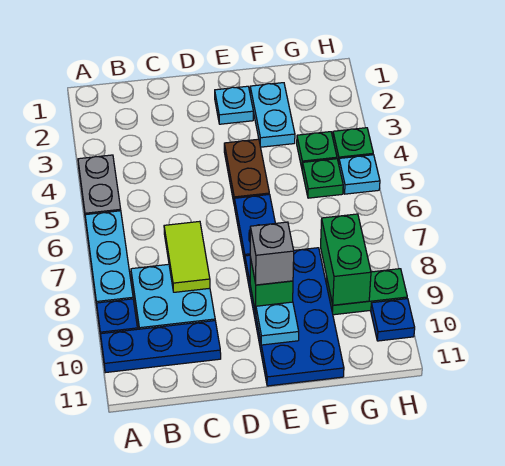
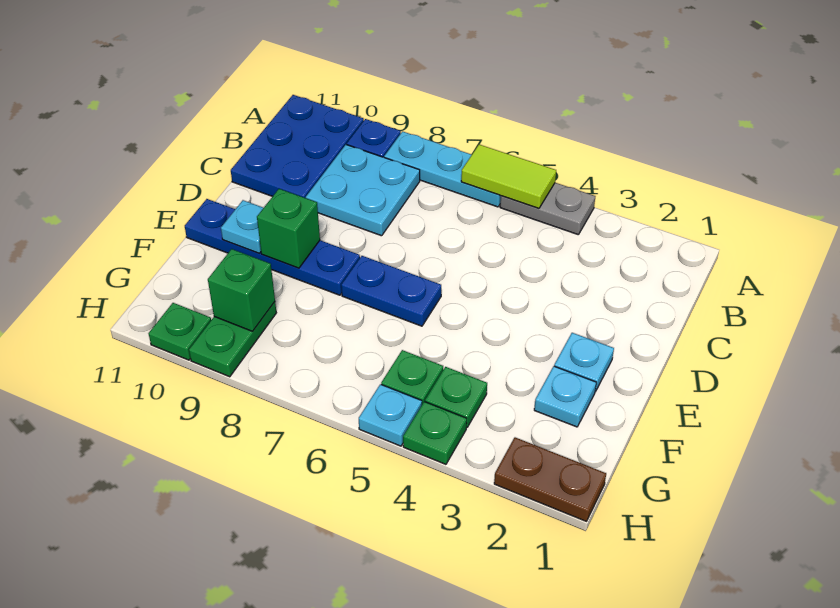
blue 1x3 plate [101,321,221,373] -> blue 2x3 plate [231,95,364,198]
lime 1x2 tile [164,221,210,292] -> lime 1x2 tile moved to [461,144,556,209]
brown 1x2 plate [224,139,269,206] -> brown 1x2 plate moved to [494,437,606,521]
blue 2x4 plate [245,248,344,386] -> blue 1x4 plate [185,199,360,295]
grey 1x1 brick [250,222,294,285] -> none
cyan 1x2 plate [250,83,295,147] -> cyan 1x1 plate [534,366,596,427]
green 1x2 brick [321,214,371,305] -> green 1x1 brick [208,249,275,331]
blue 1x1 plate [371,299,415,341] -> green 1x1 plate [149,303,211,360]

